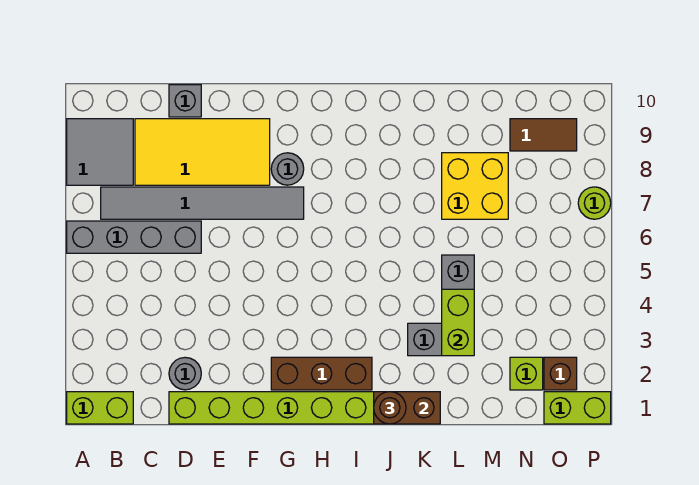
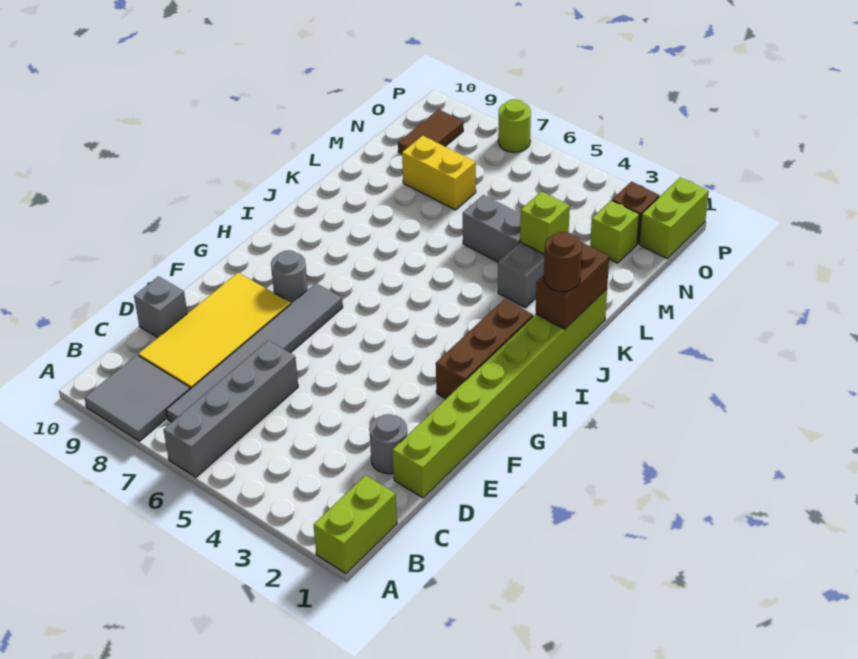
lime 1x2 brick [442,289,474,356] -> lime 1x1 brick [520,191,570,254]
yellow 2x2 brick [442,153,508,219] -> yellow 1x2 brick [402,136,476,210]

